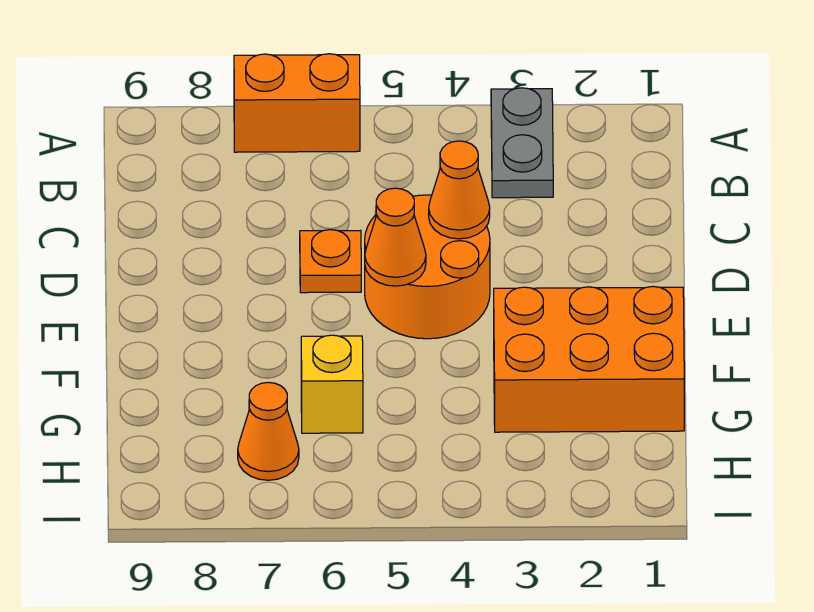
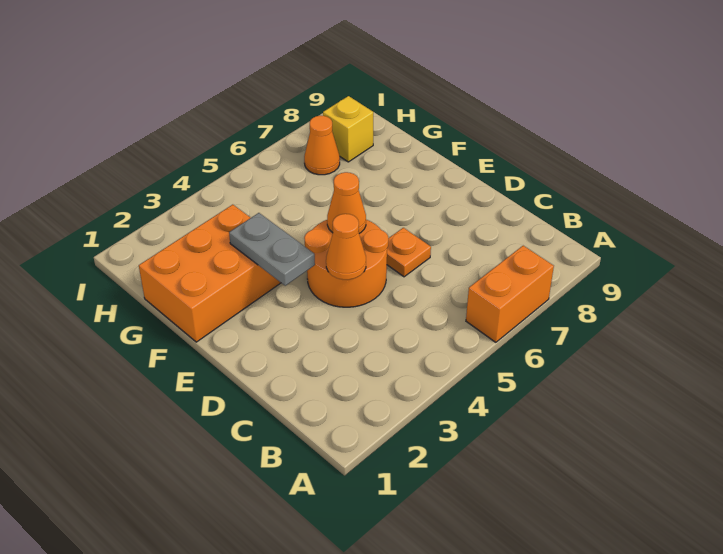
grey 1x2 plate [491,88,553,198] -> grey 1x2 plate moved to [229,213,315,286]
yellow 1x1 brick [301,335,363,433] -> yellow 1x1 brick moved to [323,96,373,162]

